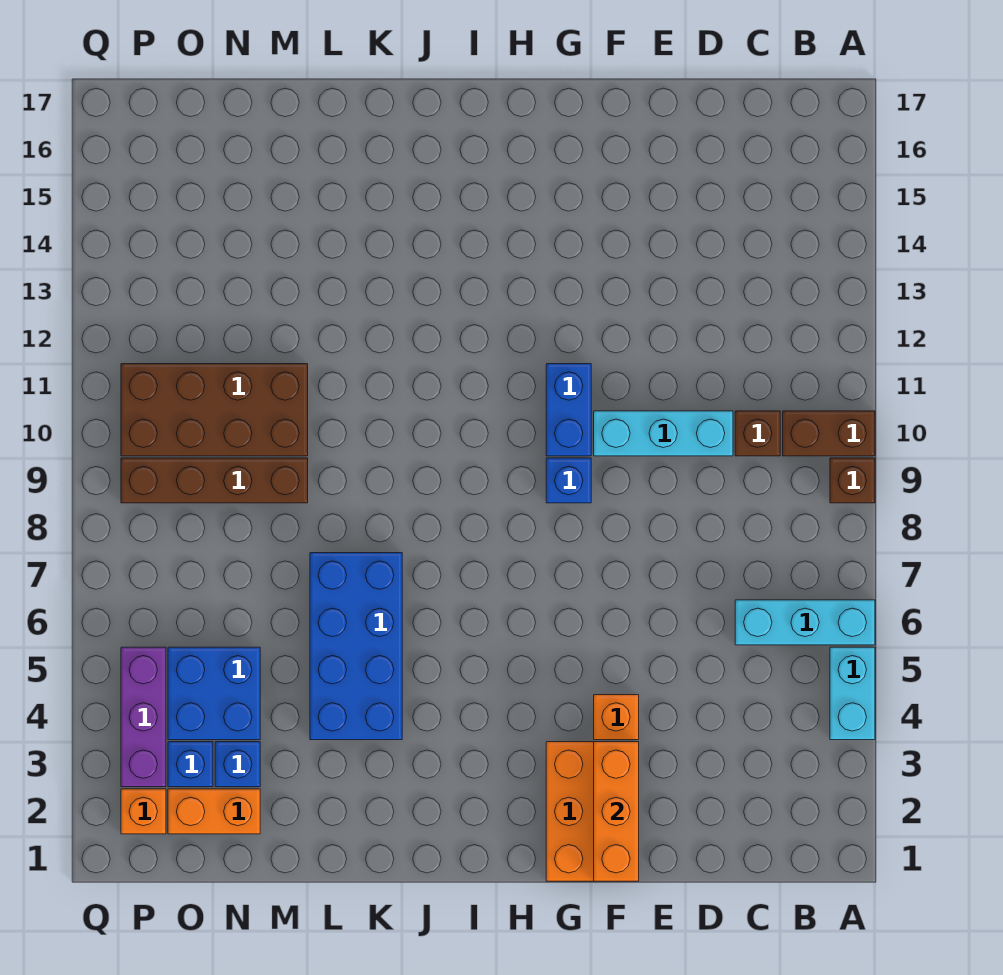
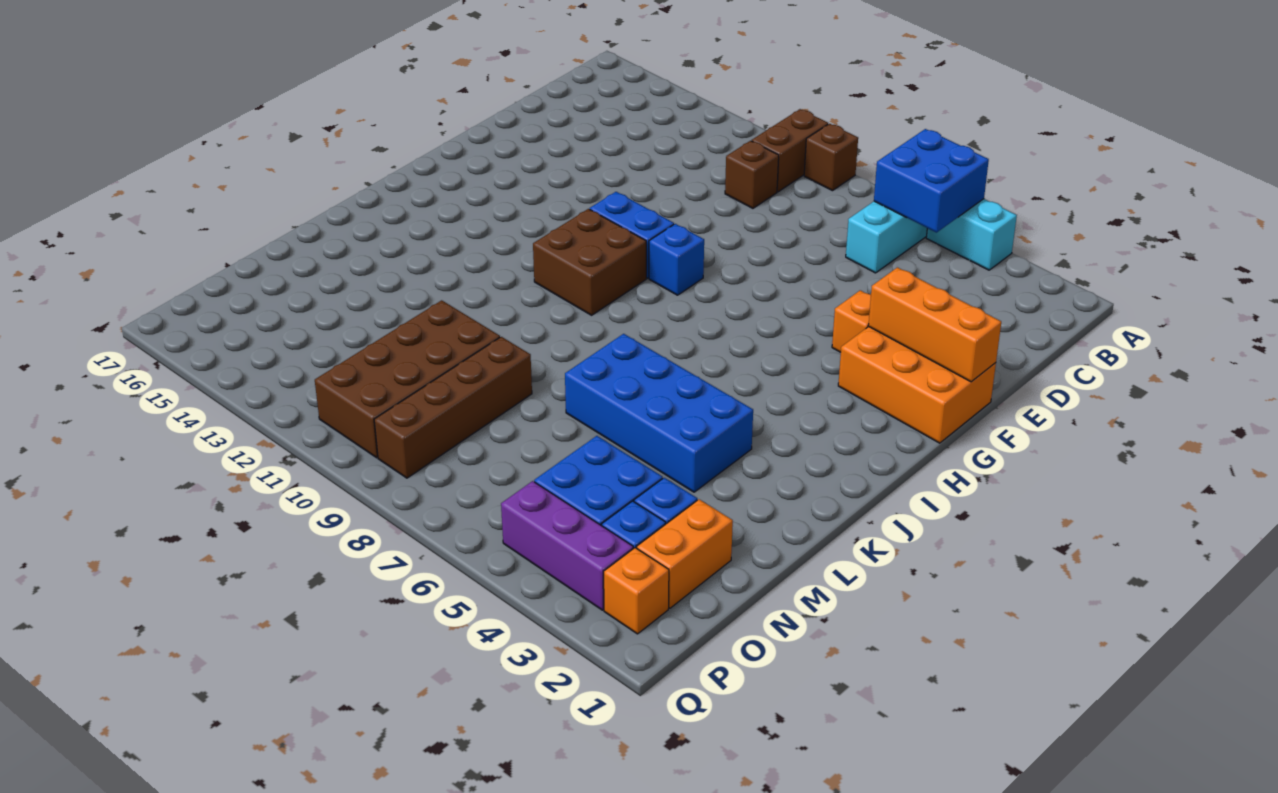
none -> blue 2x2 brick [874,129,989,233]
cyan 1x3 brick [594,411,733,456] -> none
none -> brown 2x2 brick [533,209,646,315]

